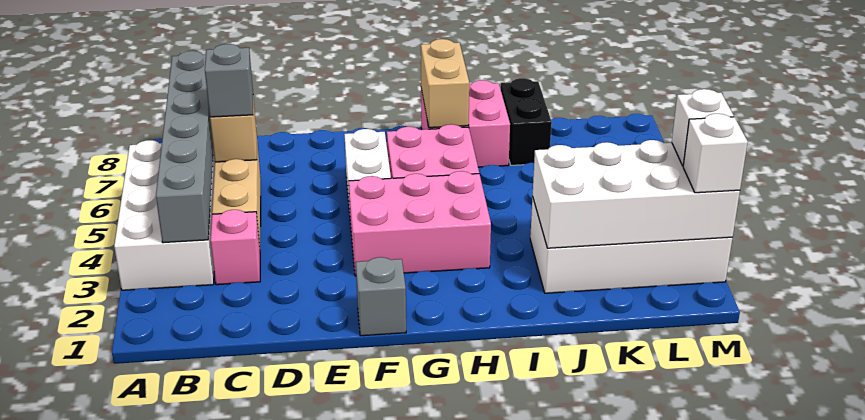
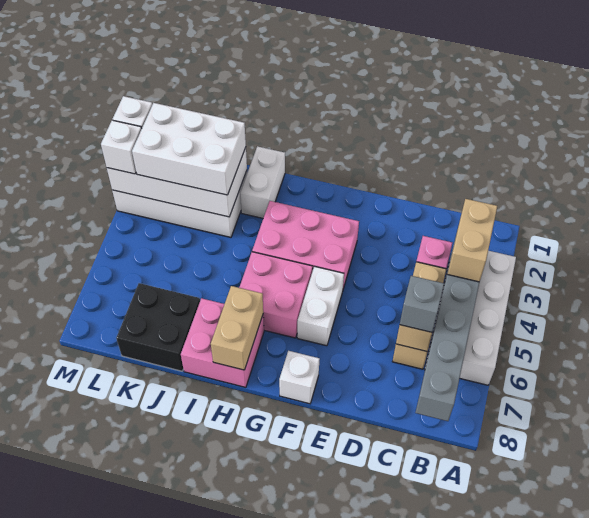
none -> tan 1x2 brick [448,199,497,282]
grey 1x1 brick [356,257,406,336] -> none
none -> white 1x1 brick [279,351,319,404]
none -> white 1x2 brick [240,146,285,218]
none -> white 2x3 brick [132,103,246,195]
black 1x2 brick [501,78,552,165] -> black 2x2 brick [116,283,200,371]

